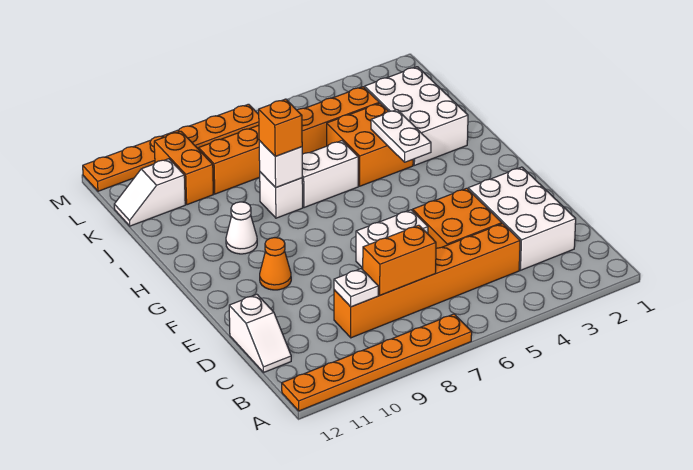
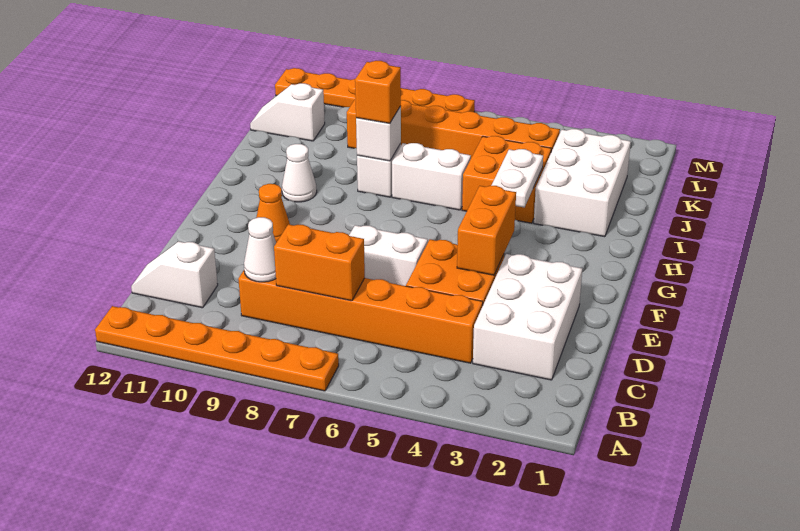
white 1x1 plate [334,269,378,307] -> white 1x1 cone [244,217,276,282]
white 1x2 slope [229,294,291,372] -> white 1x2 slope turned to [131,241,218,308]
orange 1x2 brick [154,131,213,205] -> orange 1x2 brick moved to [457,186,516,275]

